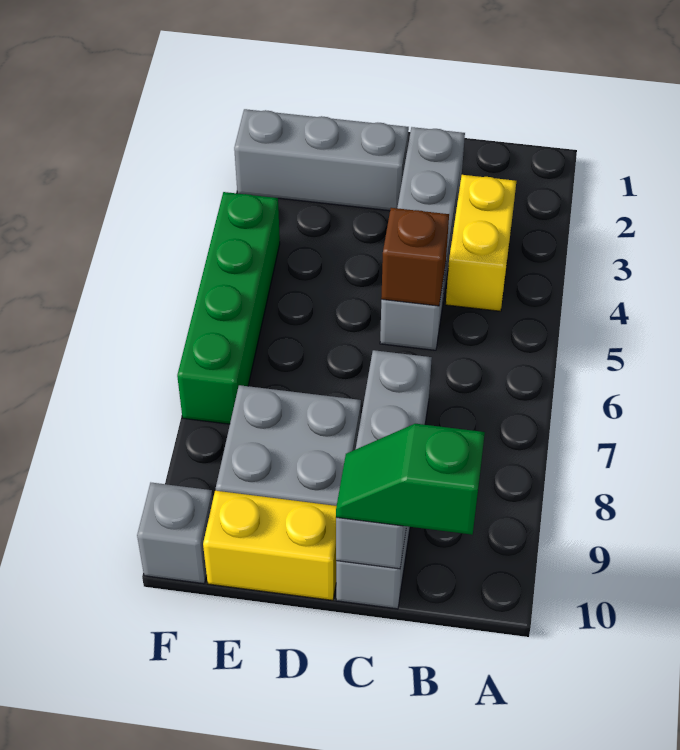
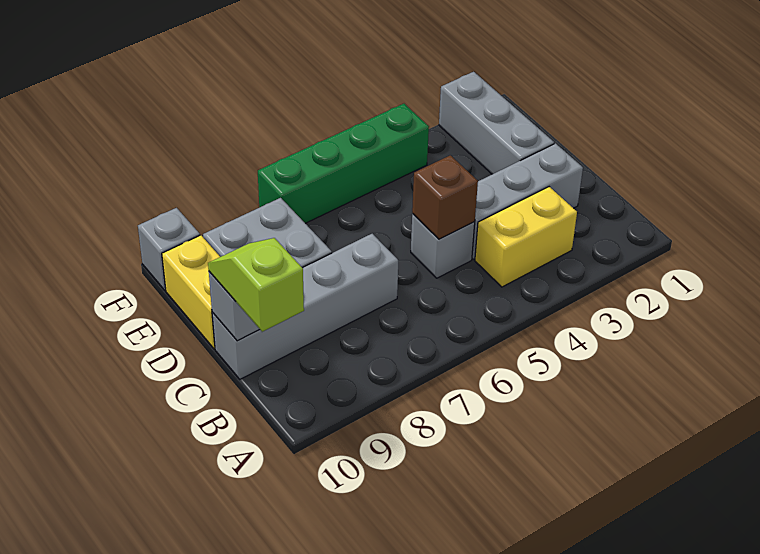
green 1x2 slope [336,424,485,535] -> lime 1x2 slope [208,238,304,332]

